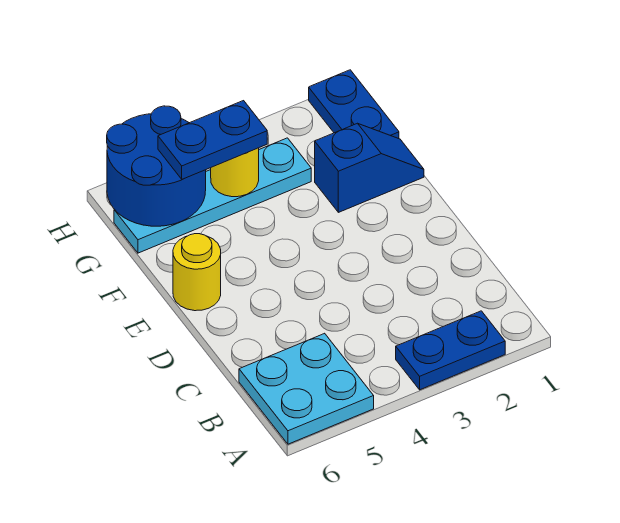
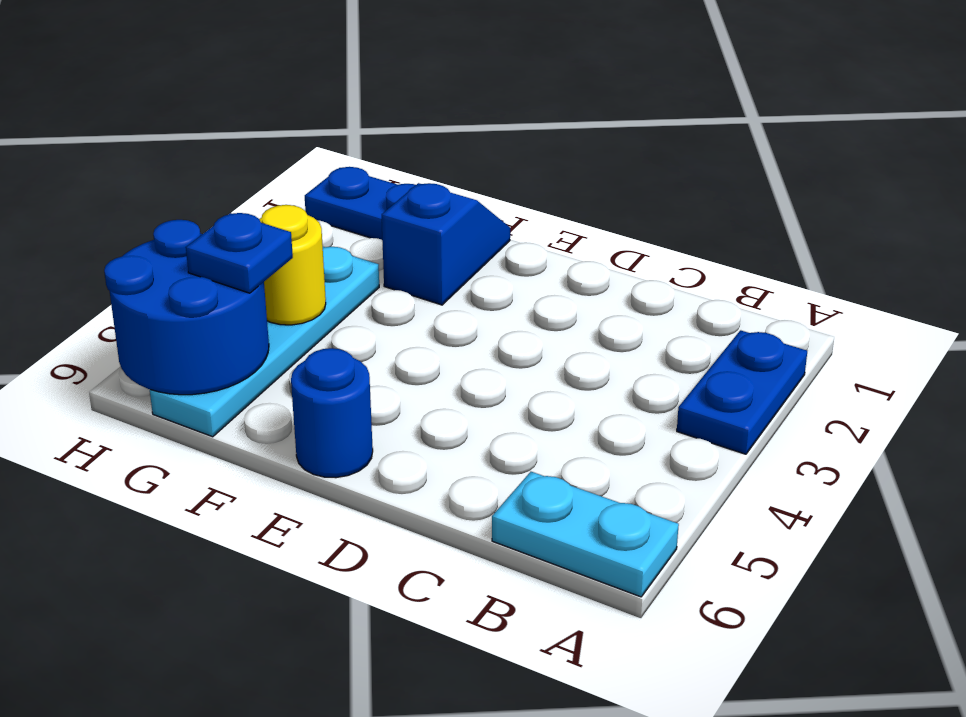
cyan 2x2 plate [239,333,374,444] -> cyan 1x2 plate [492,472,679,597]
yellow 1x1 round brick [173,234,221,311] -> blue 1x1 round brick [291,348,373,478]
blue 1x2 plate [158,101,267,179] -> blue 1x1 plate [186,213,293,293]

